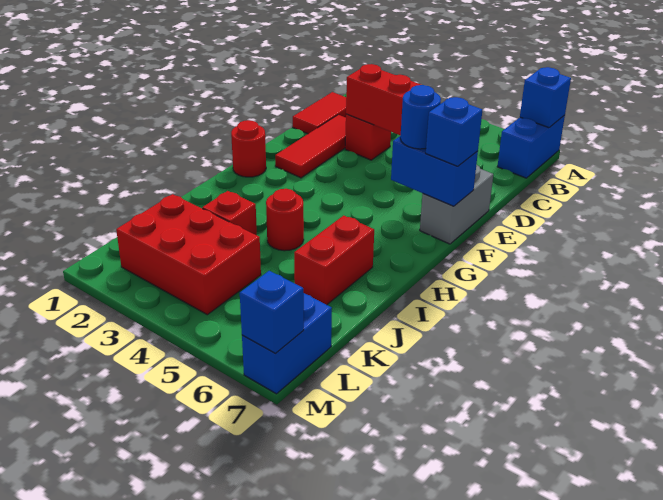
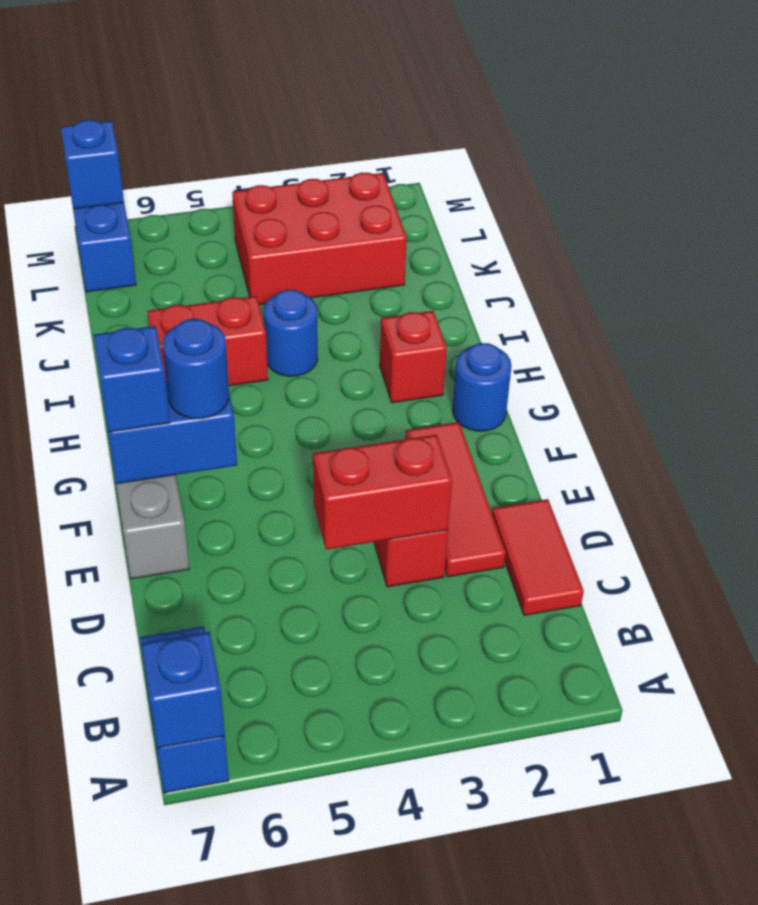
red 1x1 round brick [231,120,266,177] -> blue 1x1 round brick [453,343,511,431]
red 1x1 round brick [266,189,304,251] -> blue 1x1 round brick [264,290,318,376]
red 1x2 brick [294,216,374,305] -> red 1x2 brick turned to [147,296,268,386]
red 1x1 brick [202,191,257,235] -> red 1x1 brick moved to [380,311,447,403]

